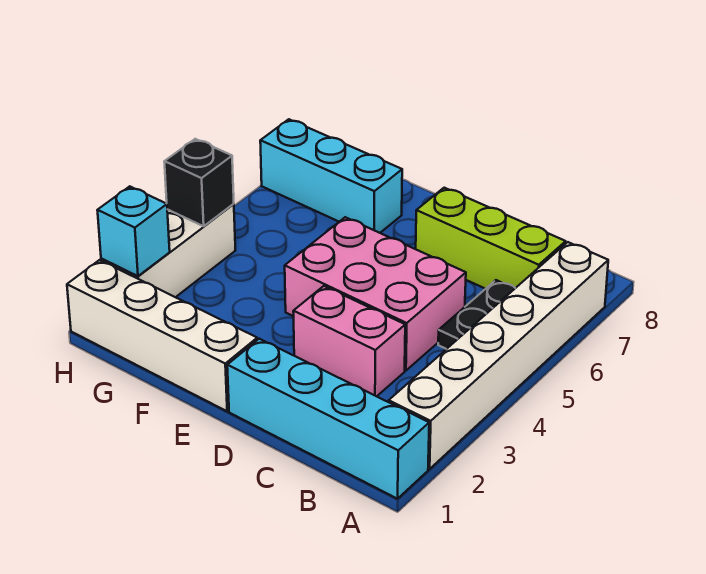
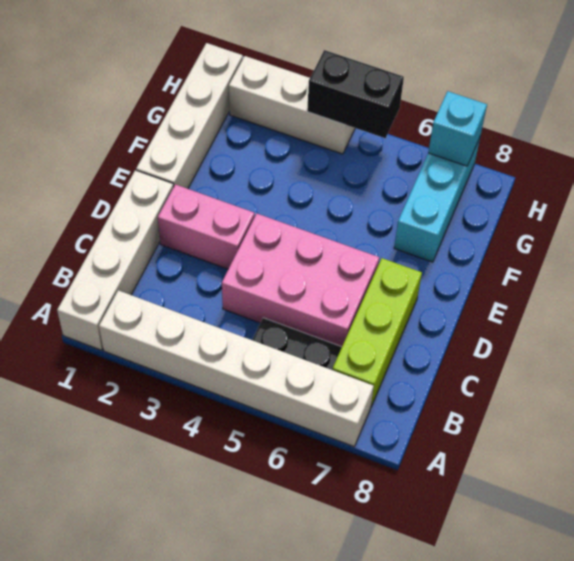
cyan 1x4 brick [227,339,429,499] -> white 1x4 brick [57,170,174,350]
pink 1x2 brick [293,286,405,396] -> pink 1x2 brick turned to [158,184,255,269]
pink 2x3 brick [285,217,466,370] -> pink 2x3 brick turned to [222,214,379,347]
cyan 1x1 brick [97,186,170,276] -> cyan 1x1 brick moved to [428,91,487,166]
black 1x1 brick [164,139,234,226] -> black 1x2 brick [307,50,404,138]

